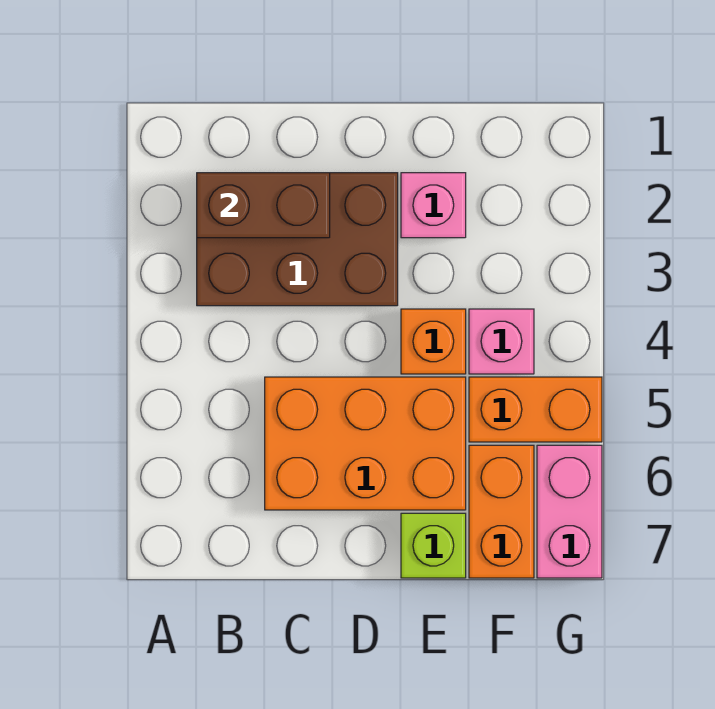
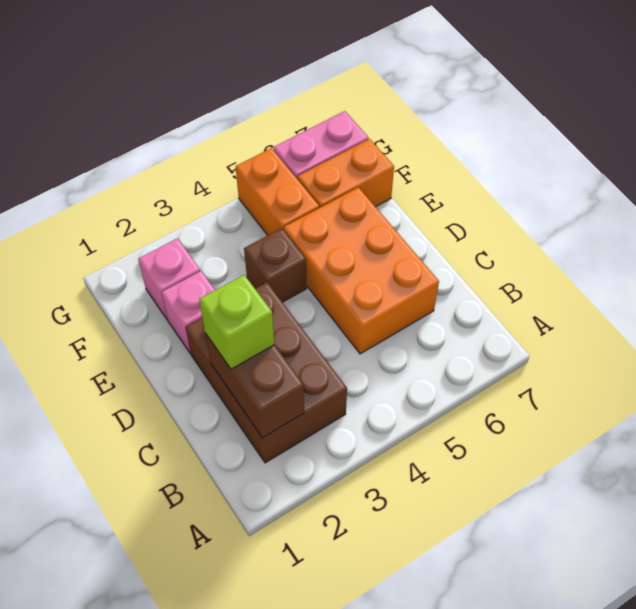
orange 1x1 brick [401,309,466,374] -> brown 1x1 brick [244,228,307,302]
lime 1x1 brick [401,513,466,578] -> lime 1x1 brick moved to [199,275,274,369]
pink 1x1 brick [469,309,534,374] -> pink 1x1 brick moved to [138,238,200,320]

